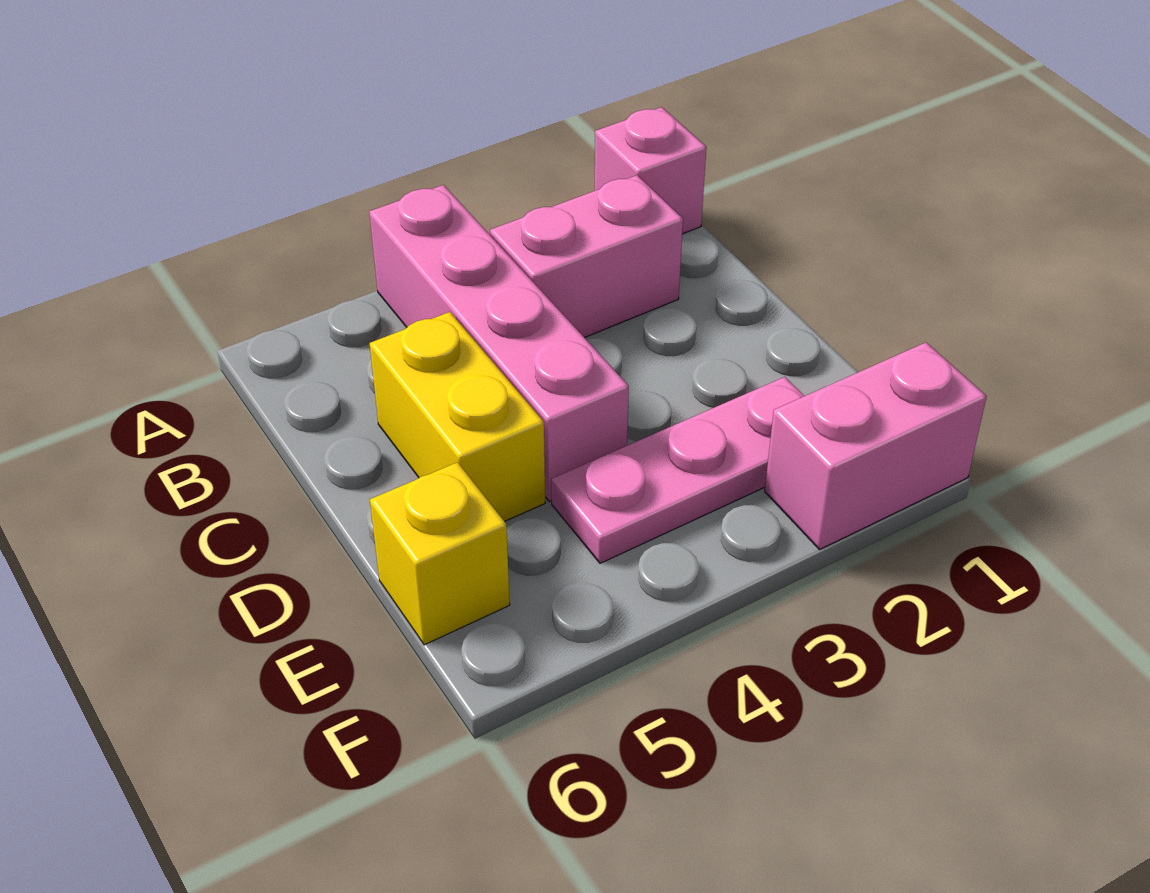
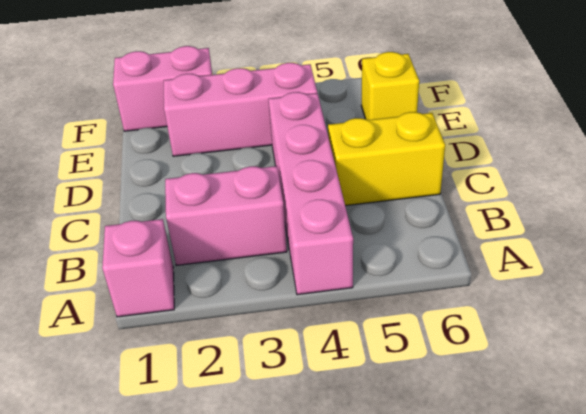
yellow 1x2 brick [370,312,545,521] -> yellow 1x2 brick turned to [328,112,445,206]
pink 1x3 plate [551,377,804,563] -> pink 1x3 brick [164,63,317,156]

